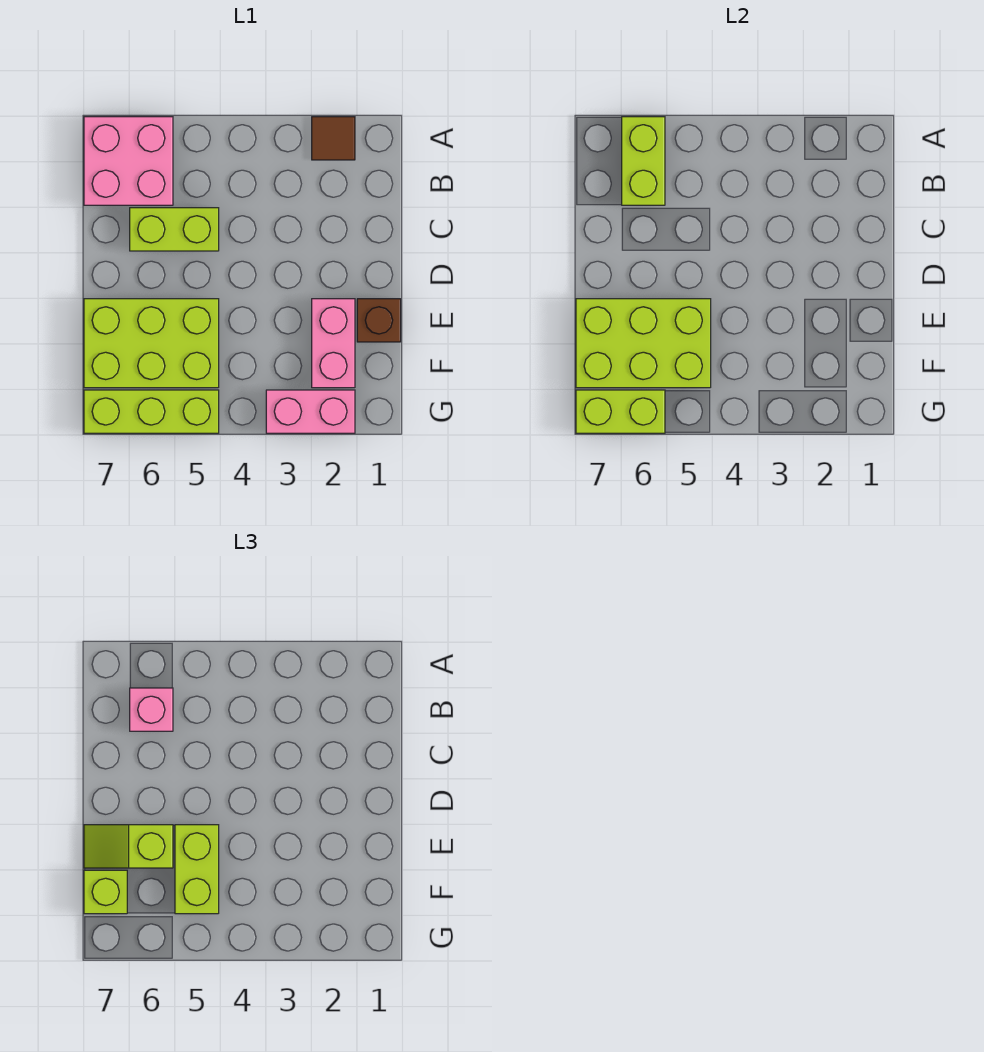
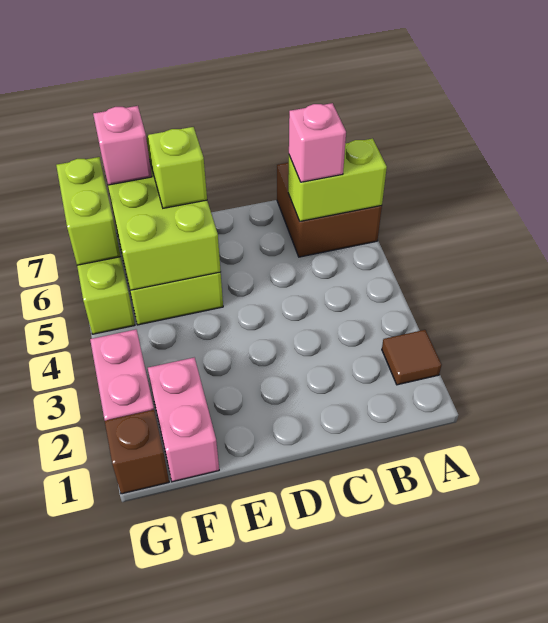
pink 2x2 brick [84,117,173,205] -> brown 2x2 brick [277,163,382,257]
lime 1x2 brick [130,208,219,251] -> none
brown 1x1 brick [357,299,401,342] -> brown 1x1 brick moved to [105,410,169,494]
pink 1x2 brick [312,299,355,388] -> pink 1x2 brick turned to [148,358,219,482]
lime 1x2 brick [175,825,219,914] -> none
lime 1x1 brick [84,870,127,914] -> pink 1x1 brick [93,106,152,185]

